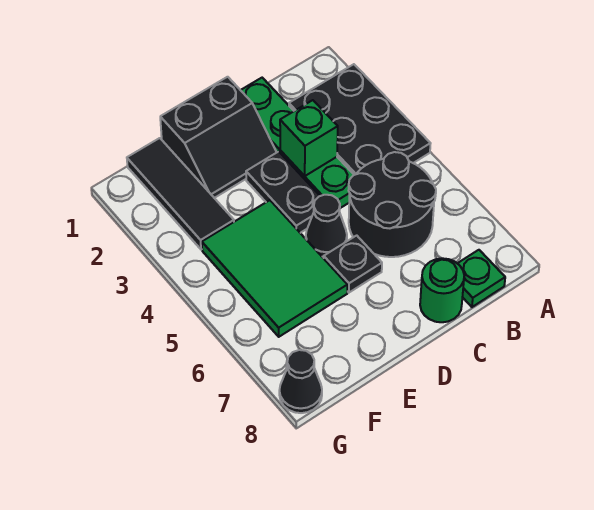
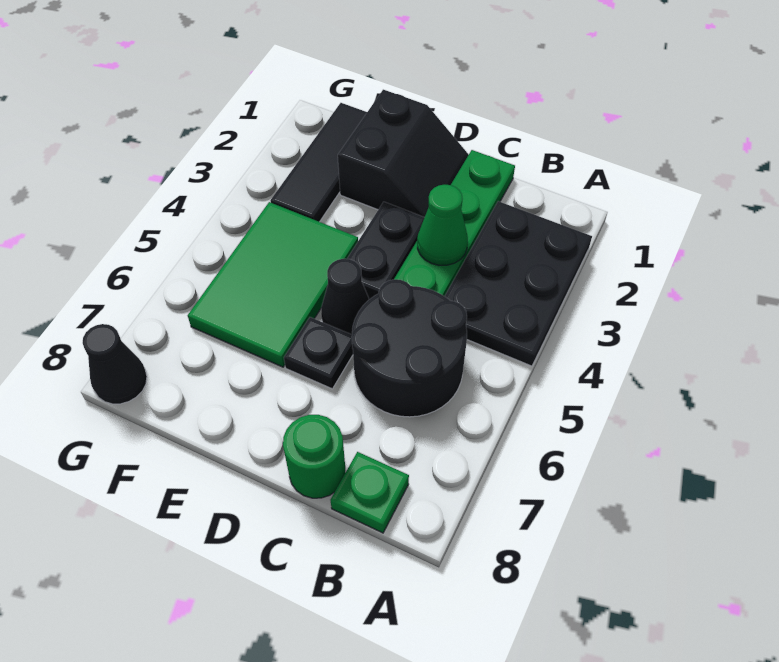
green 1x1 brick [280,100,338,176] -> green 1x1 cone [417,185,468,265]
black 2x2 slope [160,77,277,198] -> black 2x2 slope turned to [338,90,469,217]

